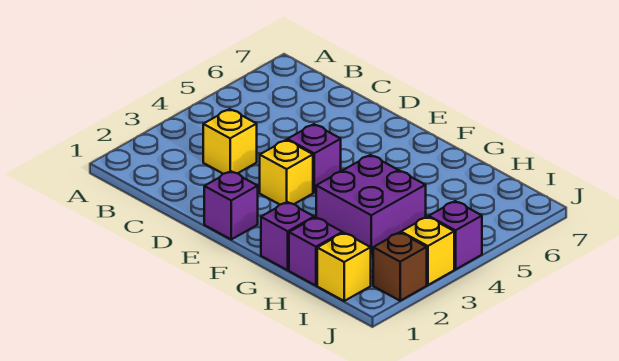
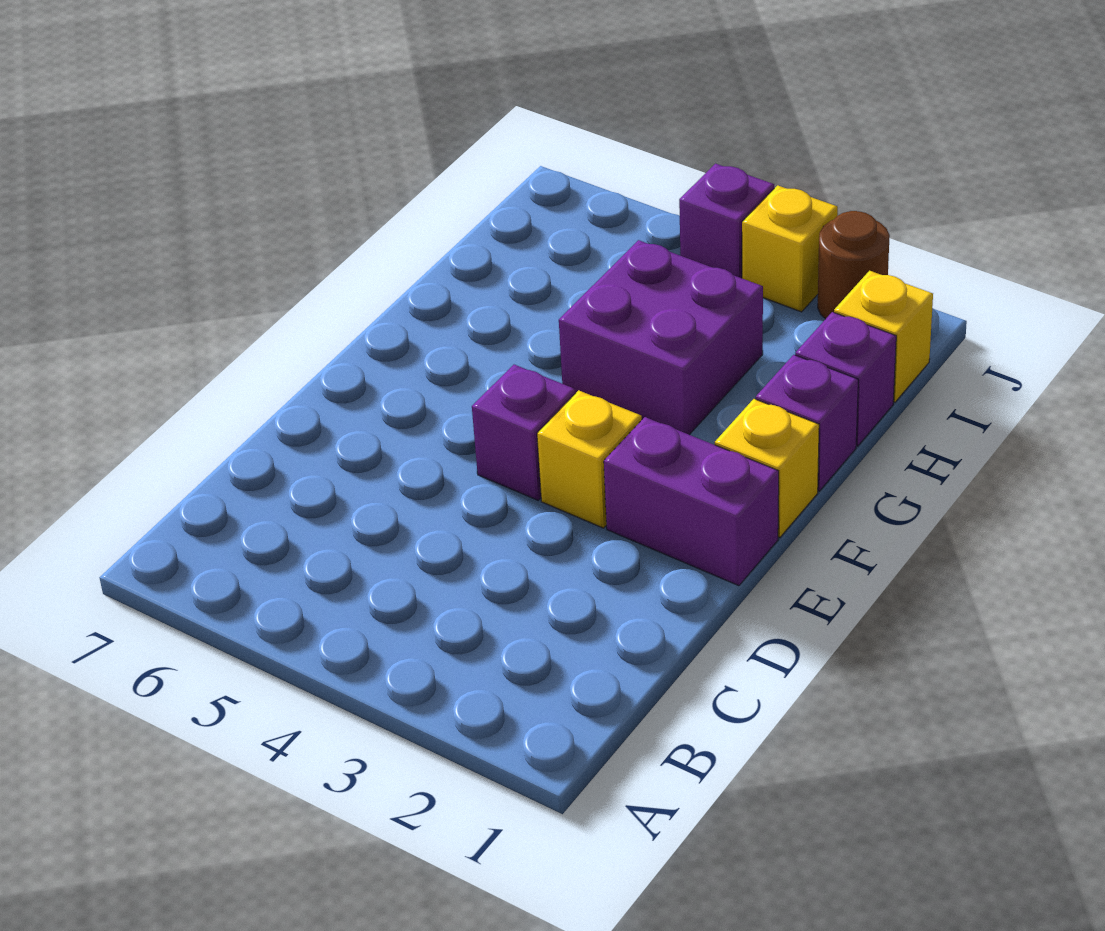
yellow 1x1 brick [203,109,257,174] -> yellow 1x1 brick moved to [715,399,819,538]
purple 1x1 brick [204,171,258,239] -> purple 1x2 brick [604,417,779,586]
brown 1x1 brick [373,232,427,301] -> brown 1x1 round brick [818,211,890,319]

